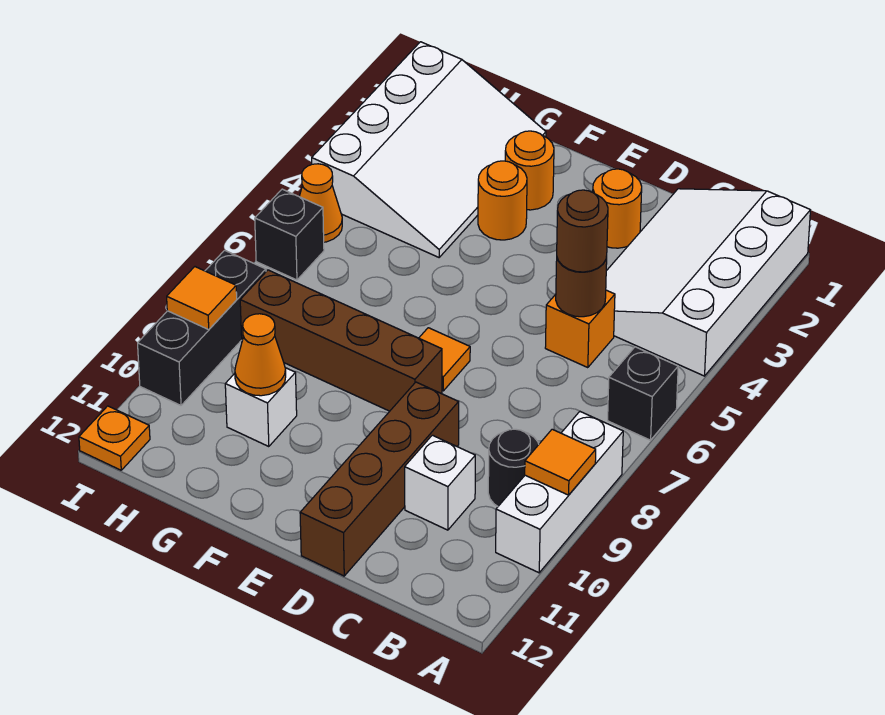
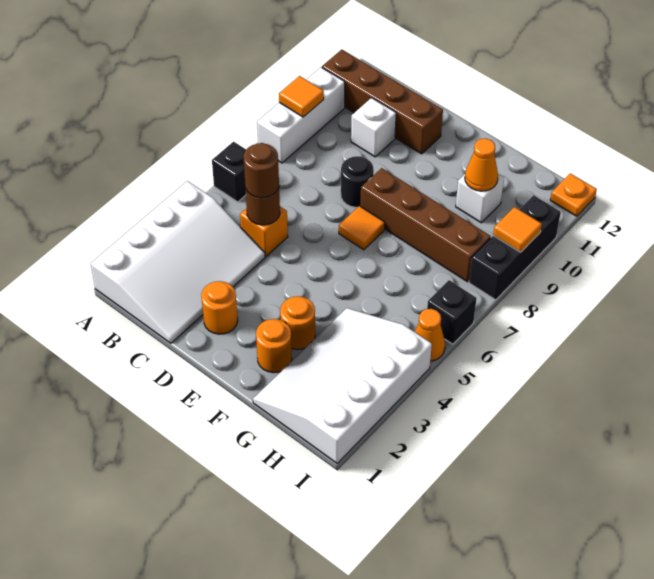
black 1x1 round brick [488,429,539,506] -> black 1x1 round brick moved to [341,156,374,207]
brown 1x4 brick [300,382,459,576] -> brown 1x4 brick turned to [322,50,443,154]

